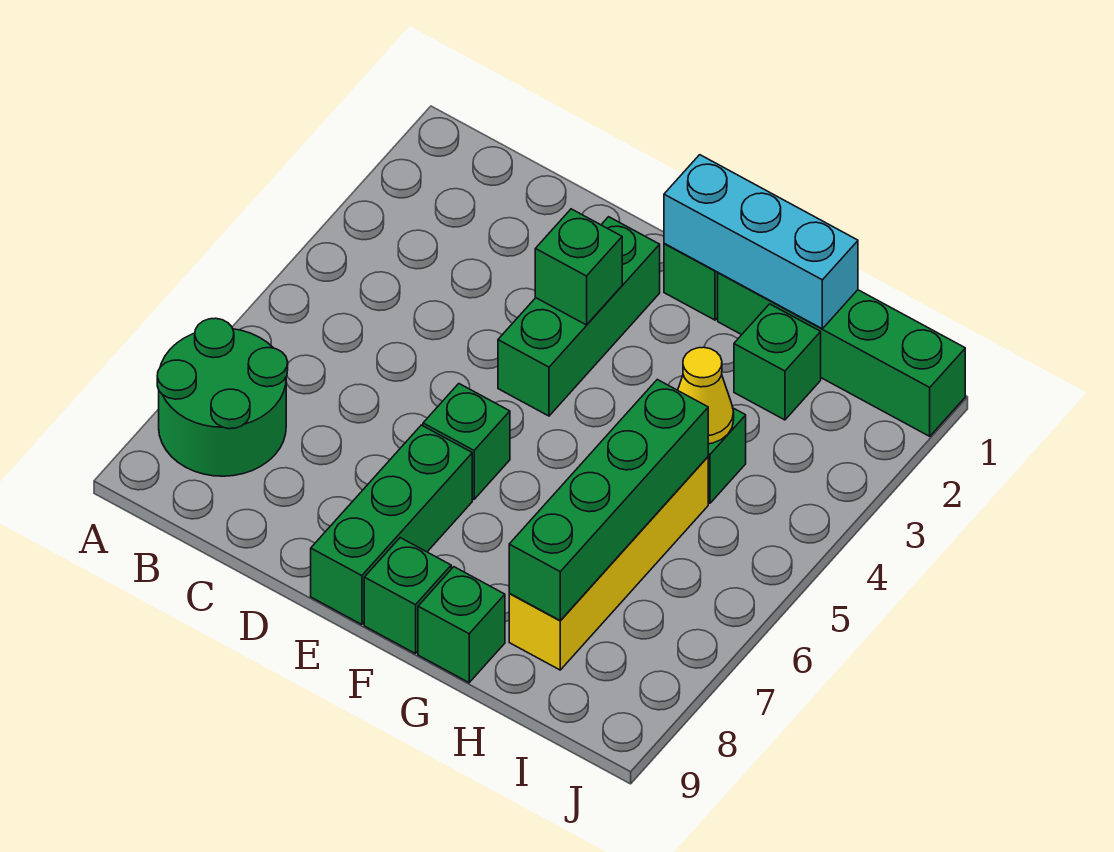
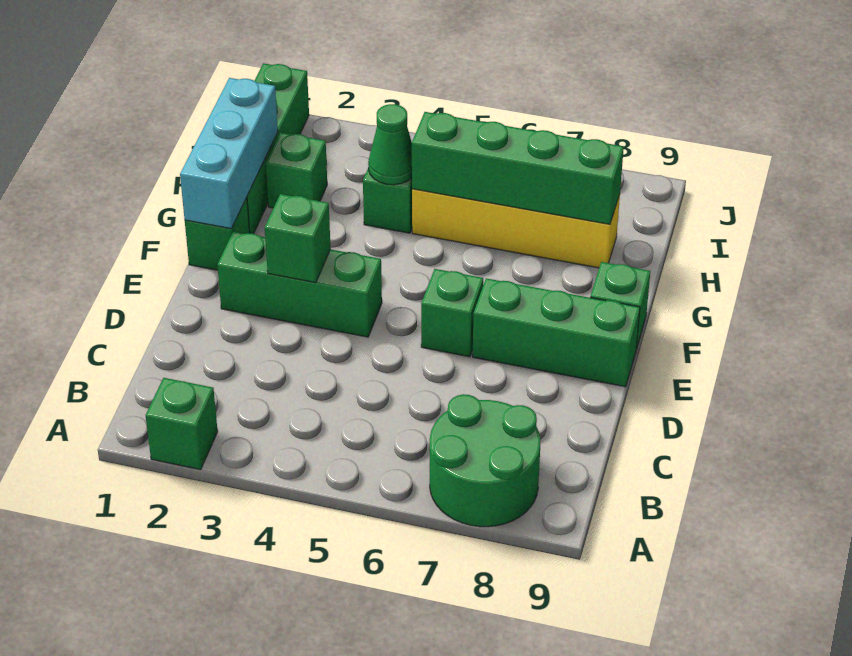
green 1x1 brick [418,567,505,683] -> green 1x1 brick moved to [146,378,218,470]
yellow 1x1 cone [678,347,734,444] -> green 1x1 cone [368,104,412,185]

